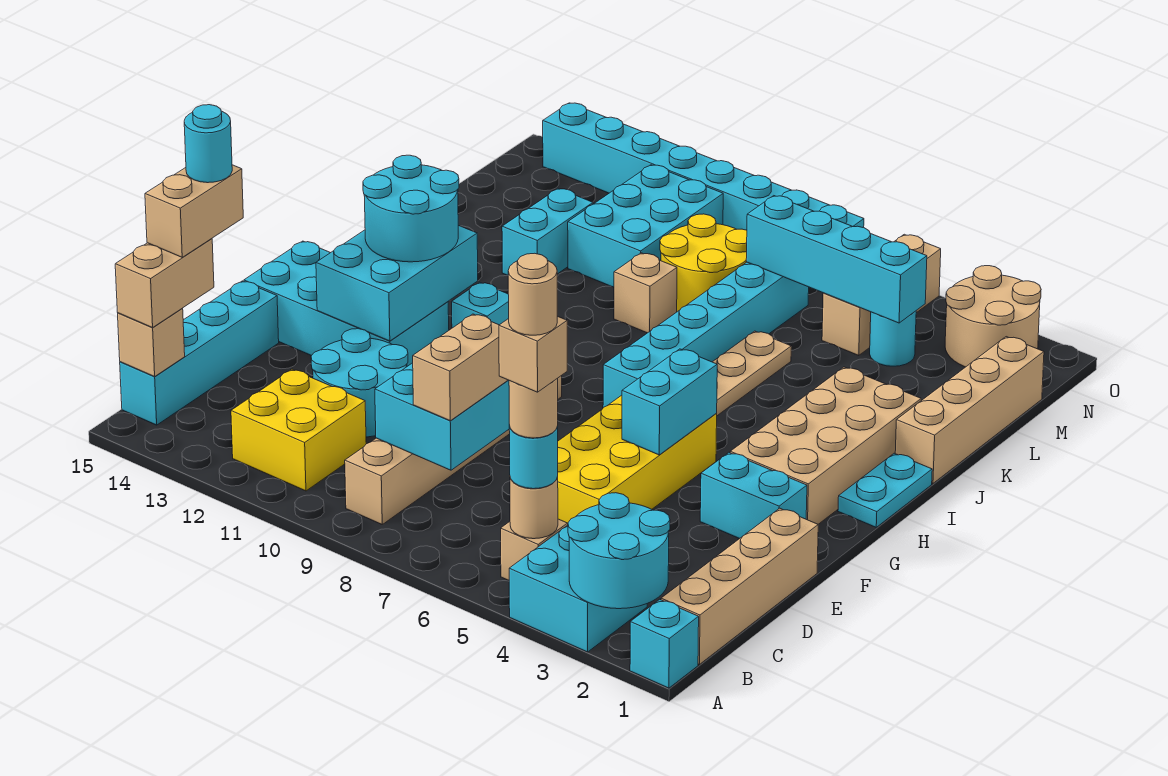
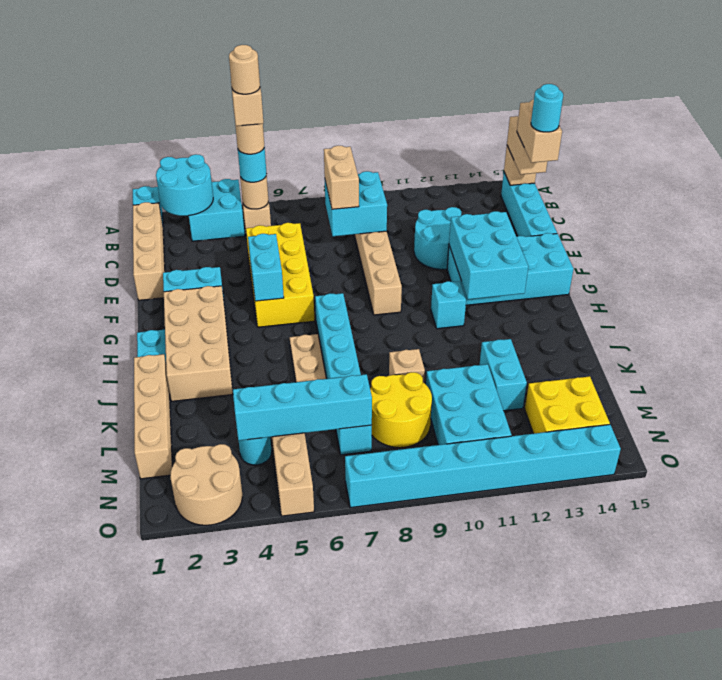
yellow 2x2 brick [231,369,366,491] -> yellow 2x2 brick moved to [525,376,610,434]
cyan 2x2 round brick [363,155,459,262] -> none

